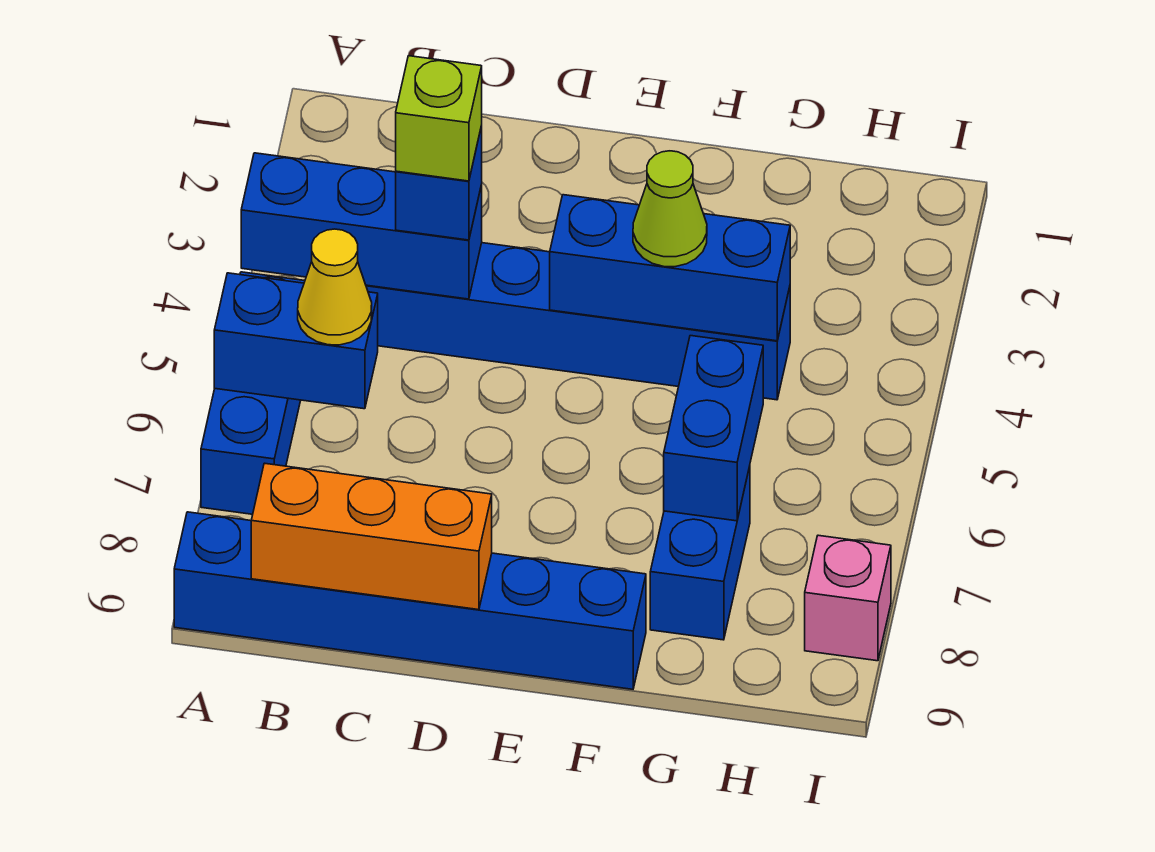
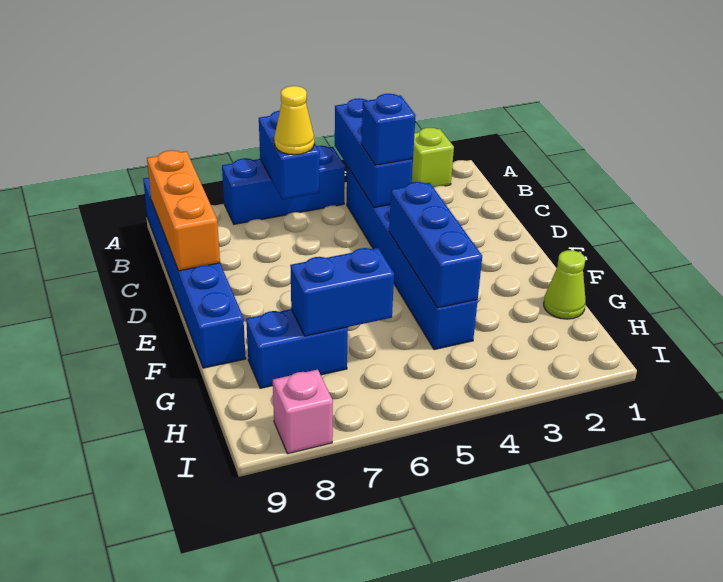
lime 1x1 brick [396,56,482,181] -> lime 1x1 brick moved to [412,128,454,188]
lime 1x1 cone [633,151,707,267] -> lime 1x1 cone moved to [544,250,586,319]

